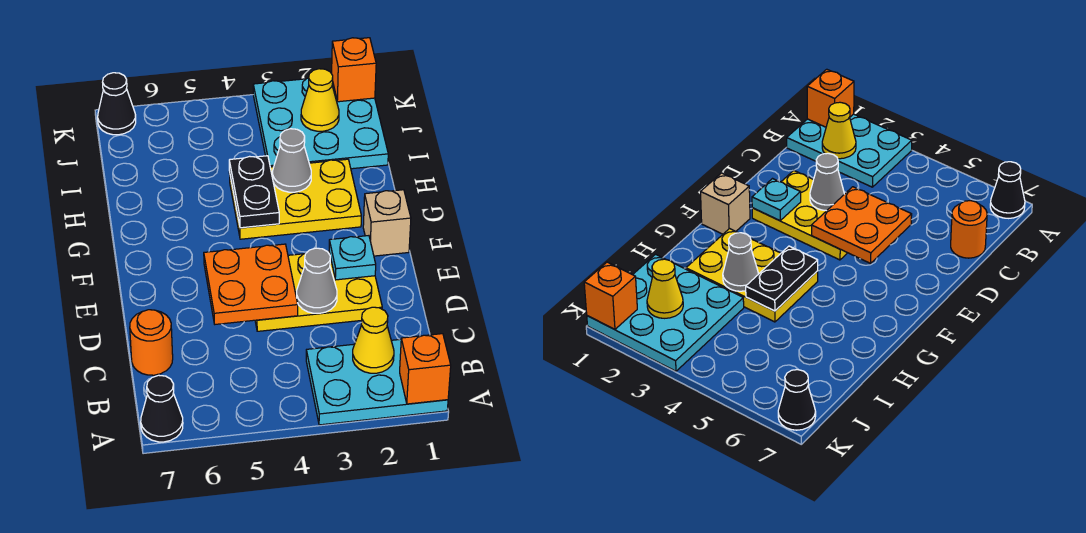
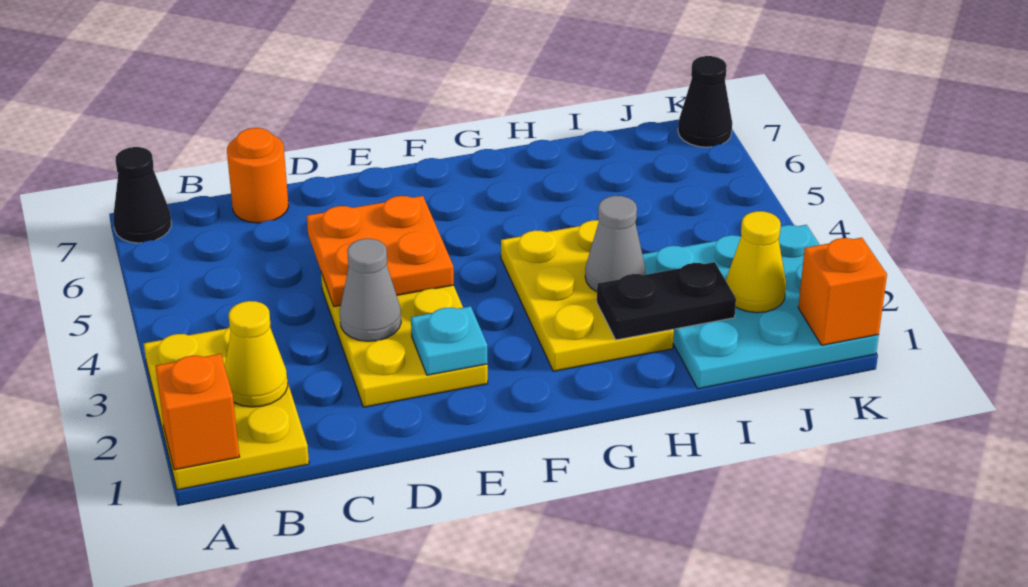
cyan 2x3 plate [306,339,448,425] -> yellow 2x3 plate [144,327,309,490]
tan 1x1 brick [363,190,411,256] -> none
black 1x2 plate [229,156,279,228] -> black 1x2 plate moved to [597,262,736,340]

